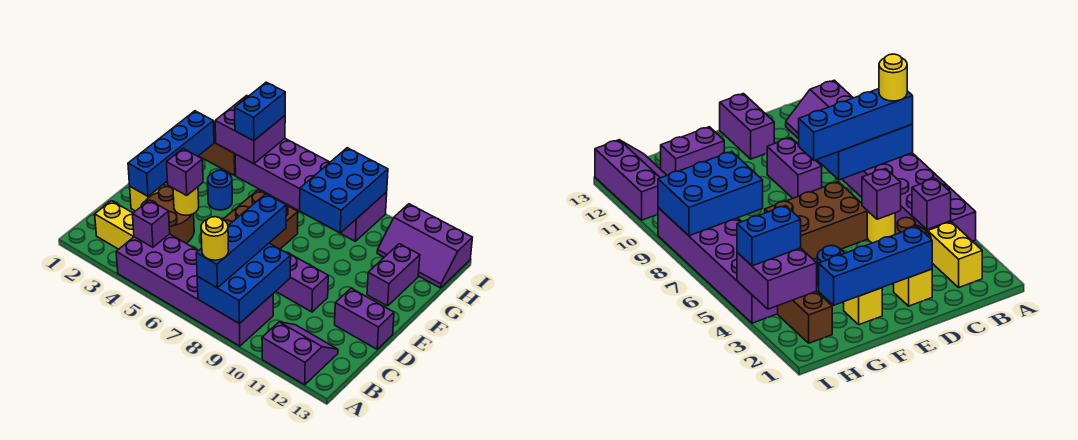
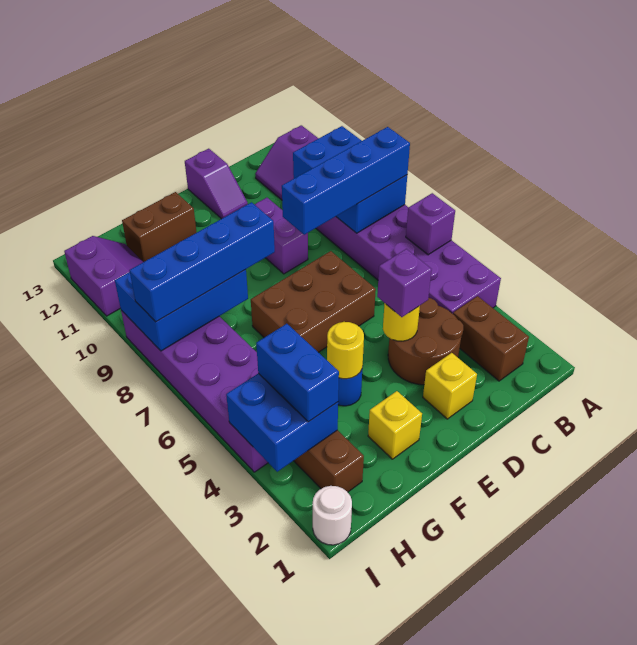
blue 2x3 brick [197,243,291,324] -> blue 2x3 brick turned to [293,126,407,233]
yellow 1x1 round brick [201,217,229,260] -> yellow 1x1 round brick moved to [327,322,364,379]
yellow 1x2 brick [95,201,134,249] -> brown 1x2 brick [453,296,529,381]
purple 1x1 brick [133,200,170,247] -> purple 1x1 brick moved to [406,193,455,255]
blue 1x4 brick [128,111,214,196] -> blue 1x4 brick moved to [129,202,275,322]
purple 1x2 brick [335,288,394,349] -> purple 1x2 slope [185,149,248,219]
purple 1x2 brick [367,244,420,306] -> brown 1x2 brick [122,192,197,262]
purple 2x2 brick [215,96,285,164] -> blue 2x2 brick [226,373,338,472]
blue 1x2 brick [235,82,285,141] -> blue 1x2 brick turned to [256,324,339,422]
purple 2x3 slope [377,204,472,288] -> purple 2x2 slope [64,236,143,316]
none -> white 1x1 round brick [313,486,352,545]

